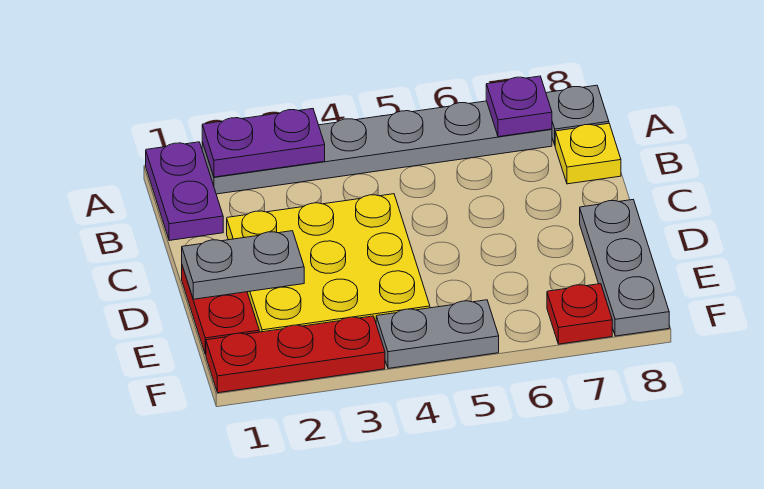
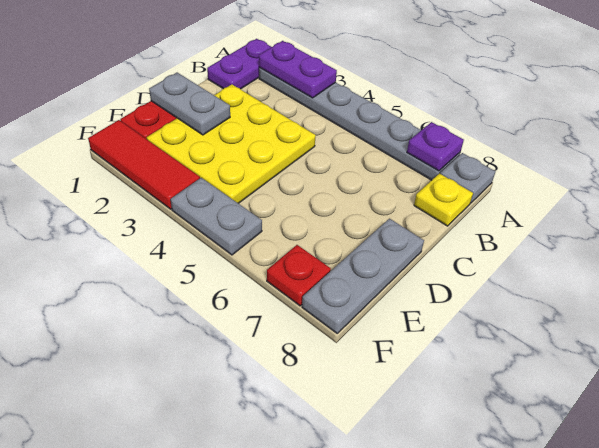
red 1x3 plate [206,316,385,393] -> red 1x3 tile [88,120,200,209]

